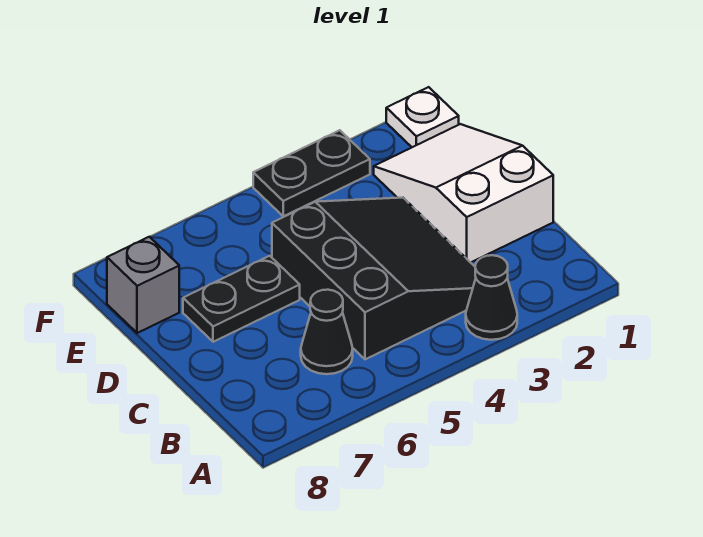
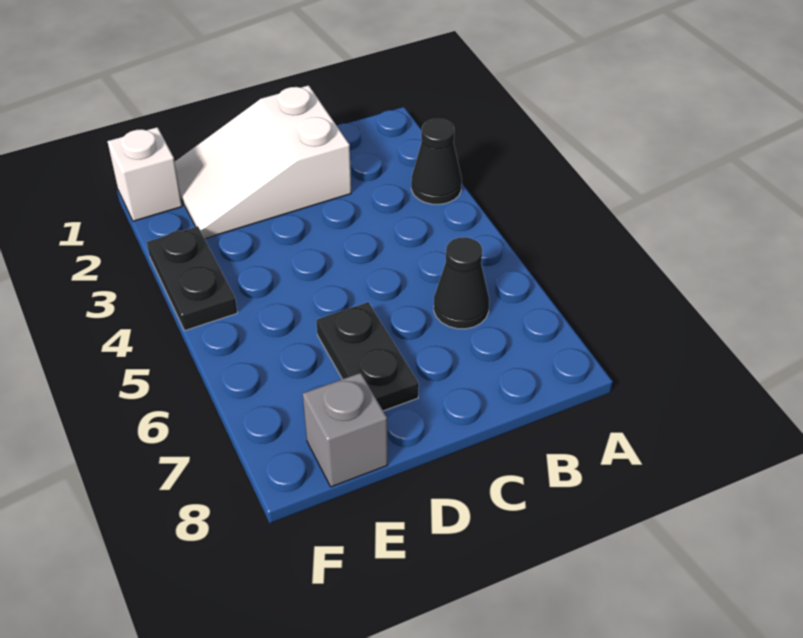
black 3x3 slope [272,198,476,359] -> none
white 1x1 plate [386,87,459,147] -> white 1x1 brick [107,127,182,221]

